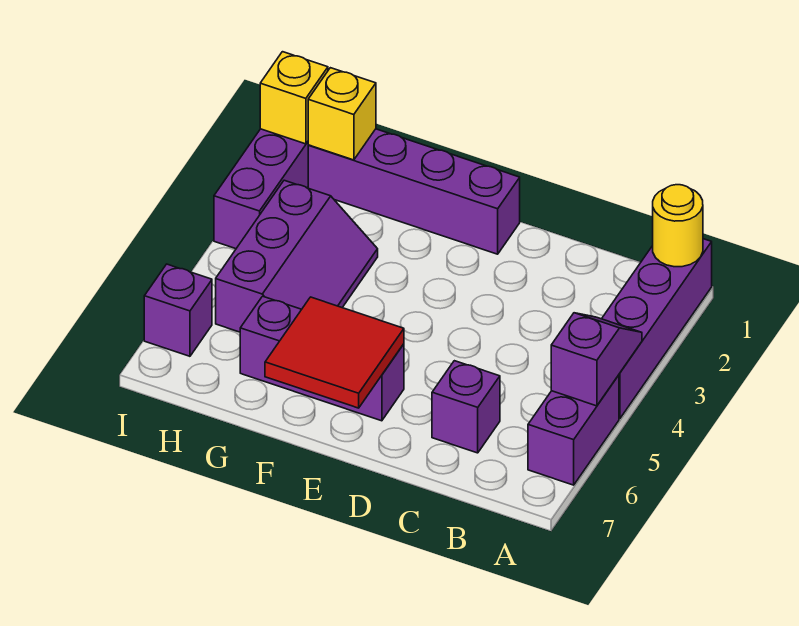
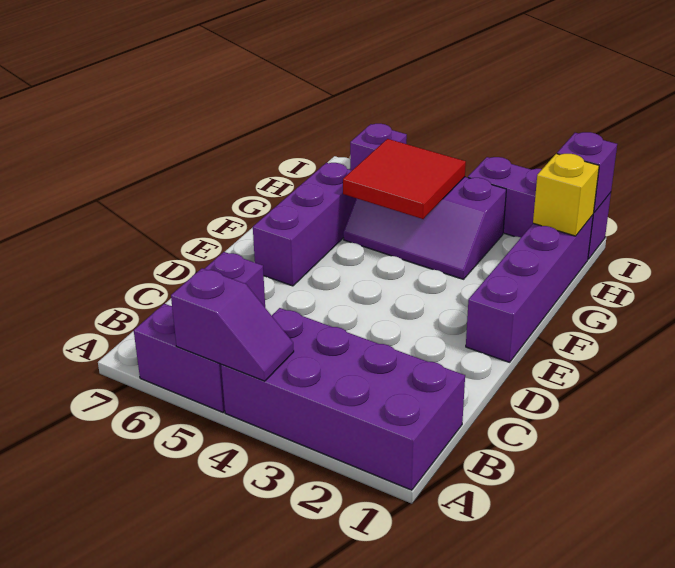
purple 1x4 brick [602,239,712,418] -> purple 2x4 brick [221,308,465,490]
yellow 1x1 round brick [653,185,703,267] -> none
red 2x2 tile [265,297,404,408] -> red 2x2 tile moved to [343,139,466,219]
yellow 1x1 brick [260,52,328,144] -> purple 1x1 brick [557,132,617,212]

